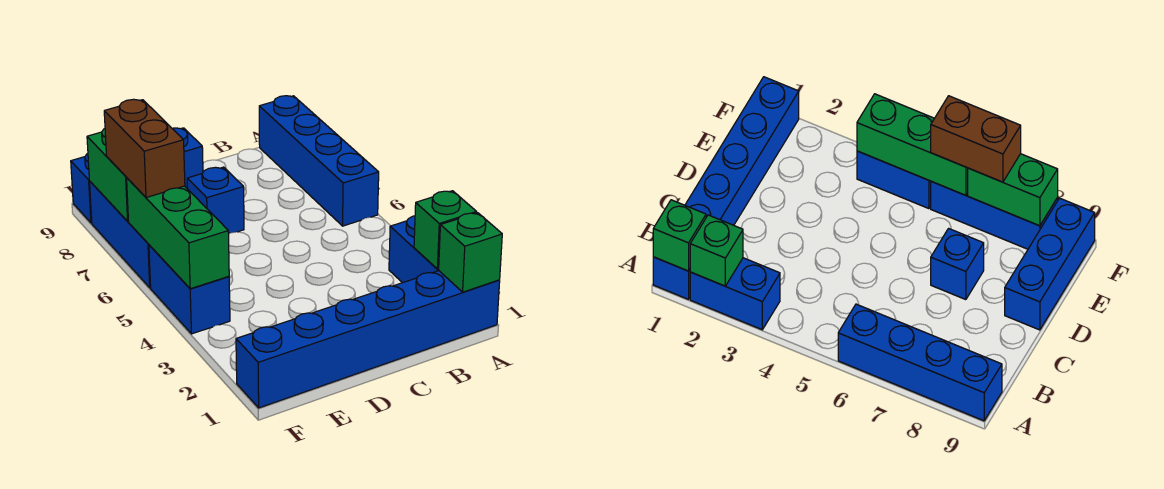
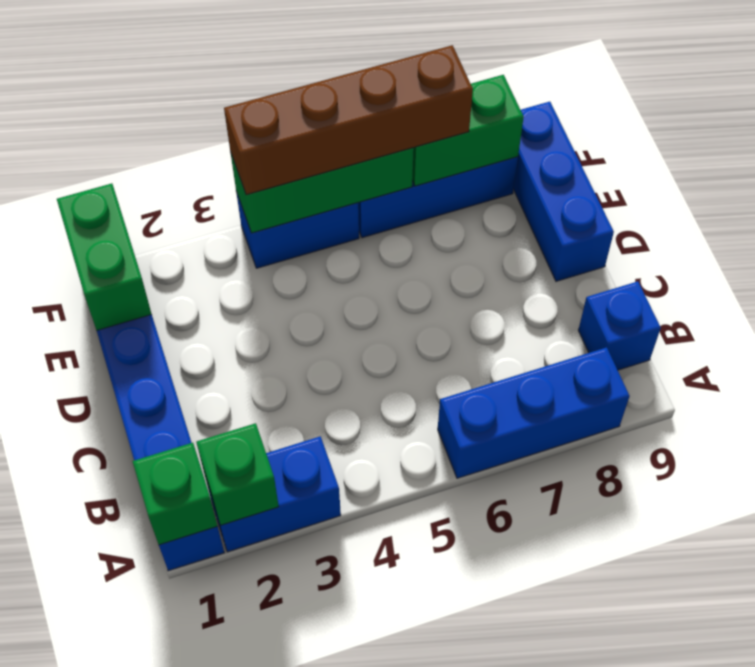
blue 1x4 brick [259,96,379,226] -> blue 1x3 brick [438,347,630,478]
blue 1x1 brick [187,167,244,234] -> blue 1x1 brick moved to [578,281,661,370]
none -> green 1x2 brick [57,183,152,330]
brown 1x2 brick [104,99,185,198] -> brown 1x4 brick [224,45,473,195]

